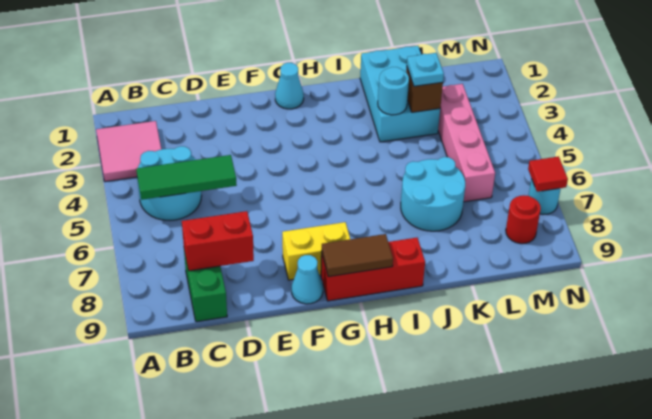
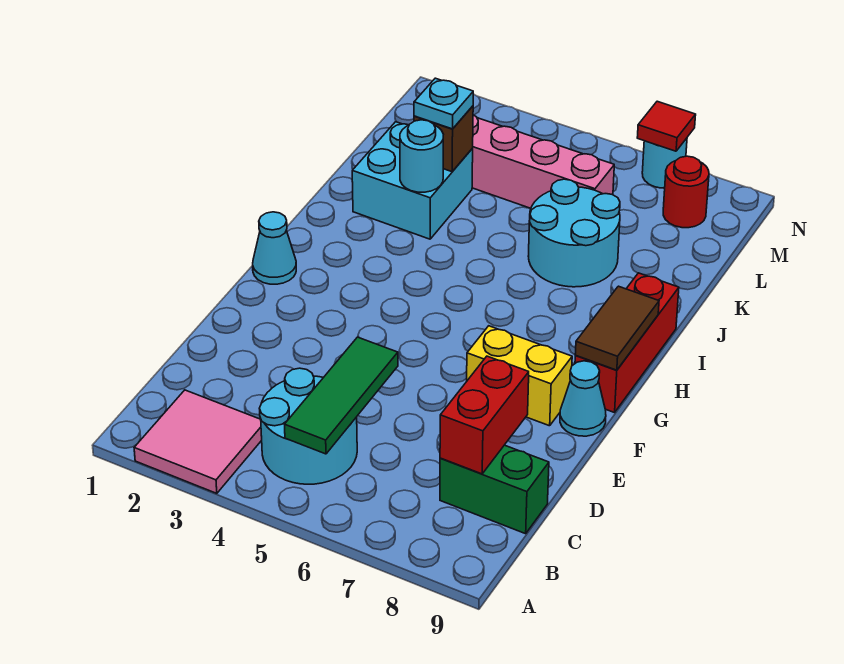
yellow 1x2 brick [282,222,350,280] -> yellow 1x2 brick turned to [467,326,572,426]
cyan 2x3 brick [360,46,440,142] -> cyan 2x2 brick [352,122,473,239]

